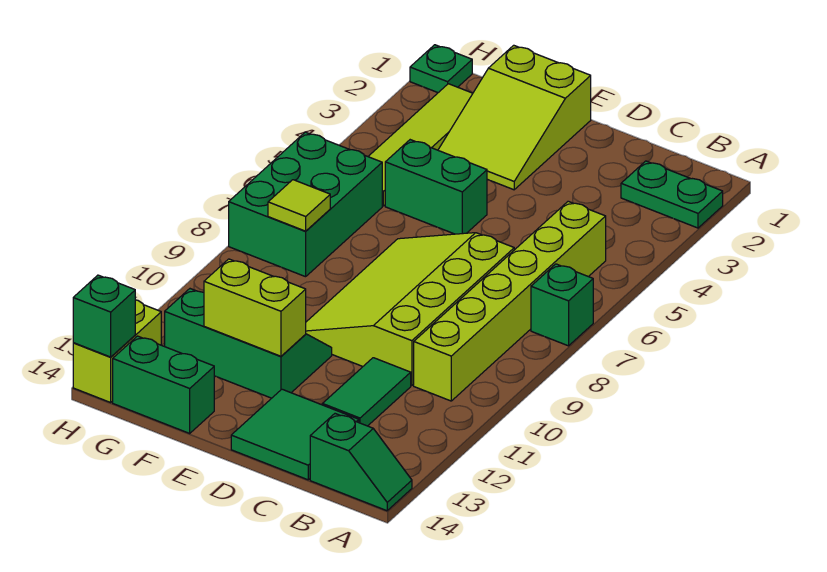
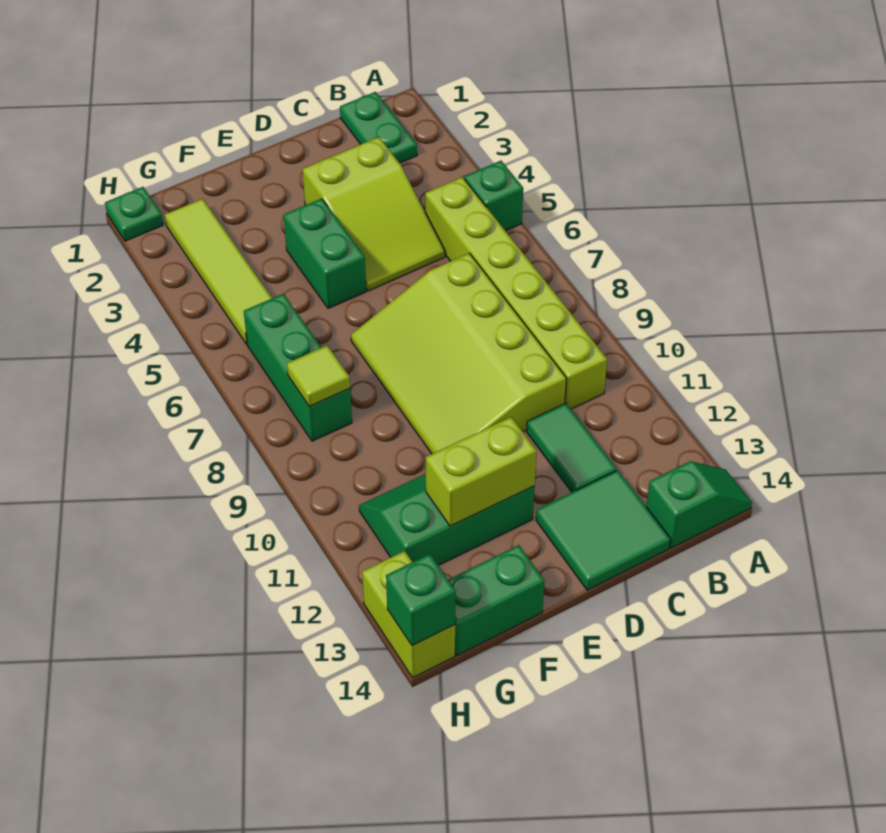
green 1x2 plate [621,161,723,228] -> green 1x2 plate turned to [340,92,417,163]
green 1x1 brick [531,264,593,346] -> green 1x1 brick moved to [464,161,523,231]
lime 2x3 slope [438,45,591,190] -> lime 2x3 slope moved to [303,137,445,291]
green 1x2 brick [385,140,487,234] -> green 1x2 brick turned to [284,198,366,309]
green 2x3 brick [229,132,382,277] -> green 1x3 brick [244,294,352,441]

